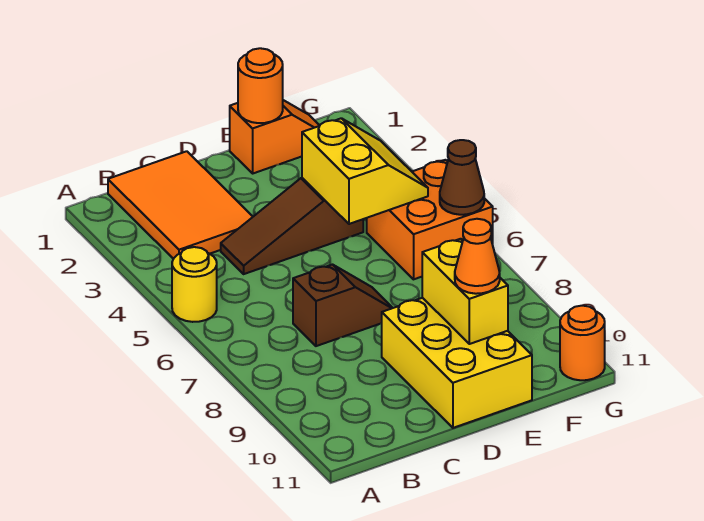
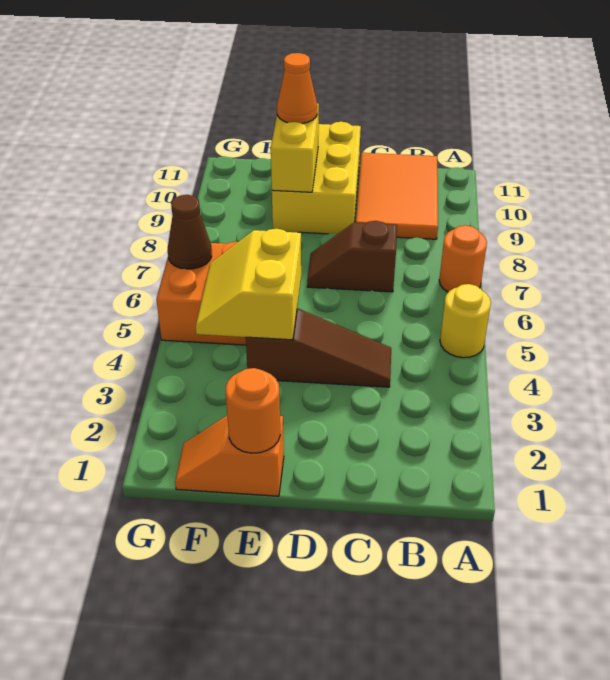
orange 2x3 tile [108,151,253,259] -> orange 2x3 tile moved to [356,153,438,239]
orange 1x1 round brick [560,306,605,380] -> orange 1x1 round brick moved to [439,225,487,292]

